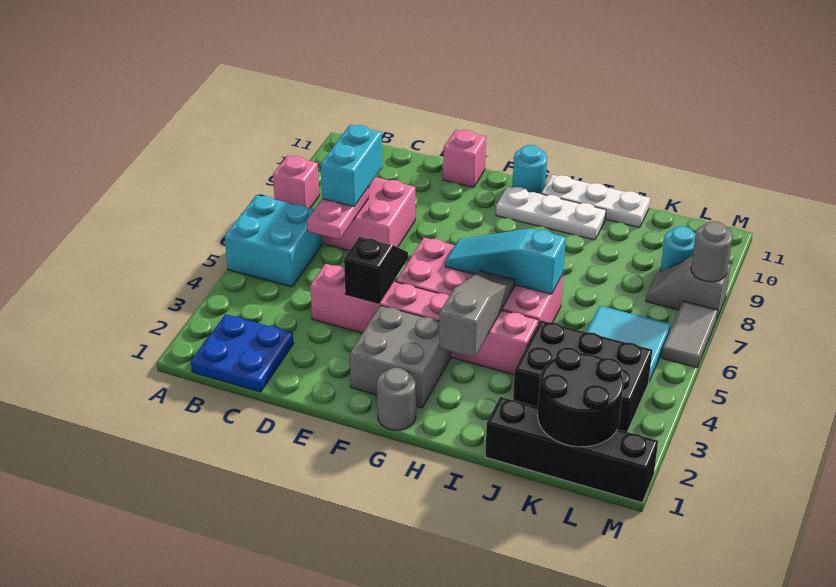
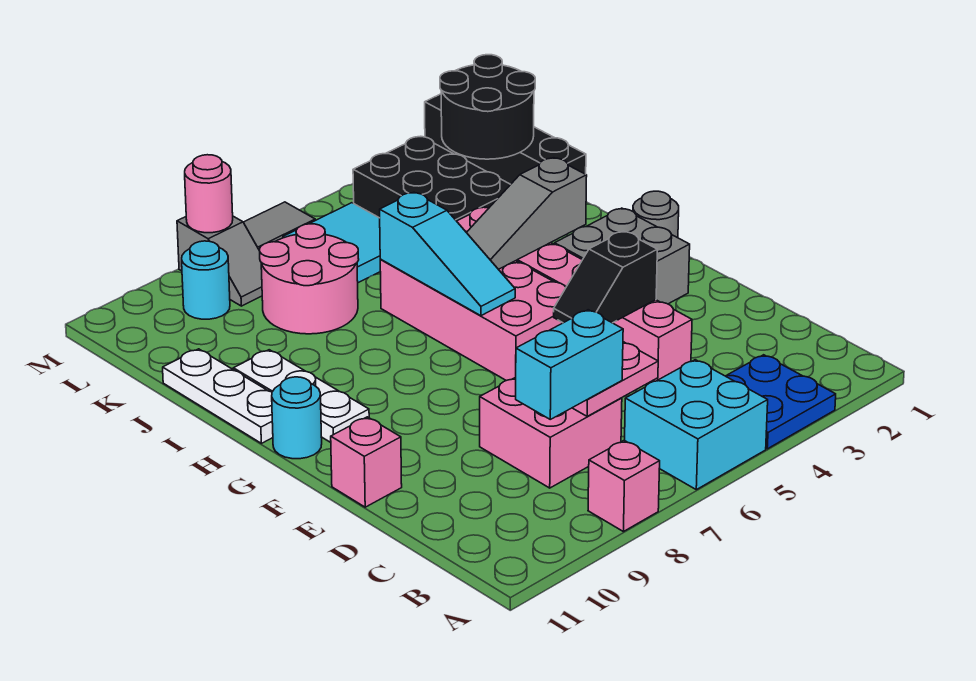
blue 2x2 plate [191,314,294,392] -> blue 2x2 plate moved to [726,355,836,449]
none -> pink 2x2 round brick [259,224,359,334]
grey 1x1 round brick [691,221,733,282] -> pink 1x1 round brick [185,155,233,233]

